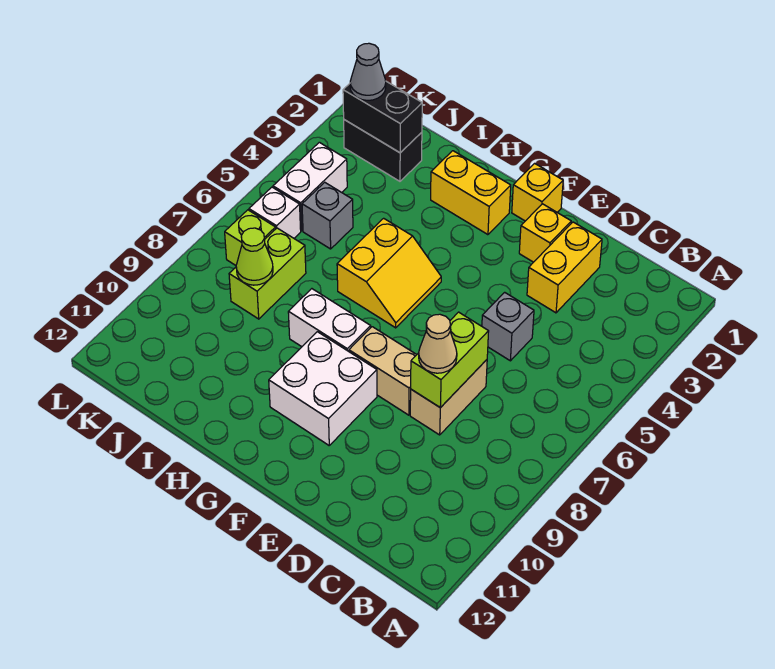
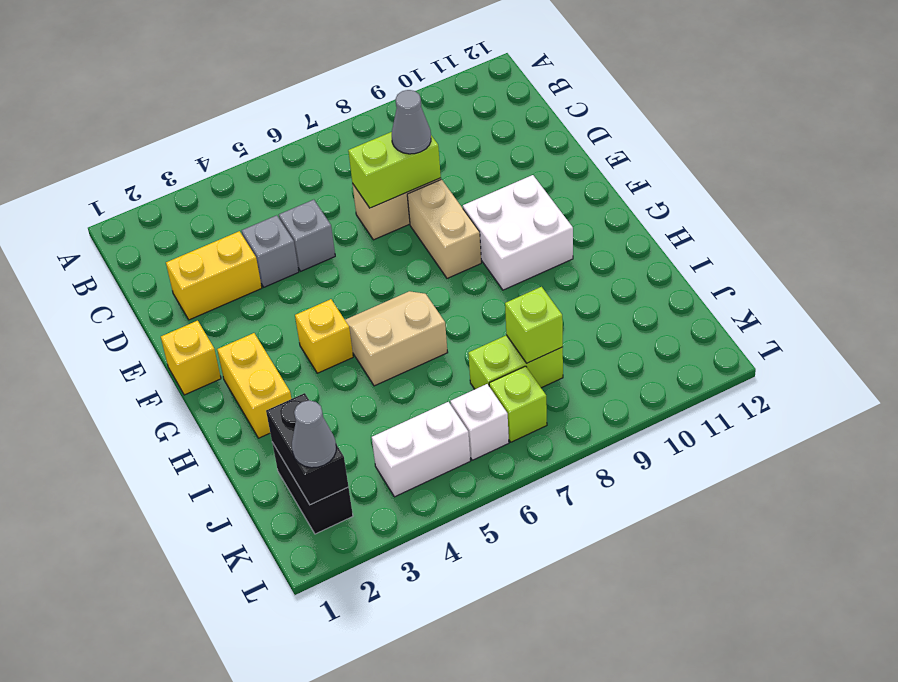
tan 1x1 cone [419,314,457,373] -> grey 1x1 cone [392,90,431,154]
yellow 1x1 brick [519,204,571,262] -> yellow 1x1 brick moved to [295,299,353,373]
yellow 2x2 slope [337,218,441,328] -> tan 2x2 slope [345,291,448,386]
white 1x2 brick [288,289,371,351] -> none
grey 1x1 brick [302,182,353,249] -> grey 1x1 brick moved to [242,215,299,287]
lime 1x1 cone [236,228,273,285] -> lime 1x1 brick [505,287,563,363]

